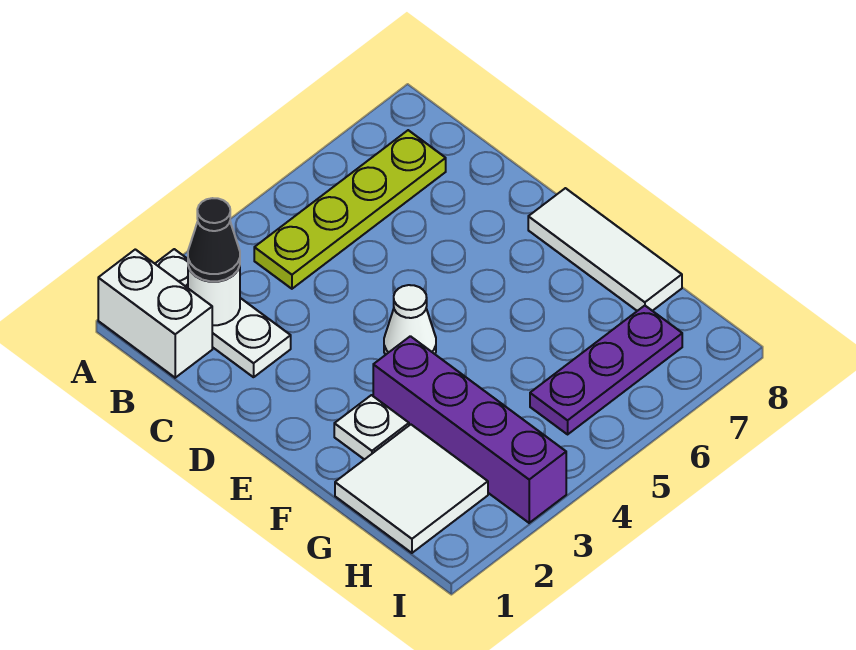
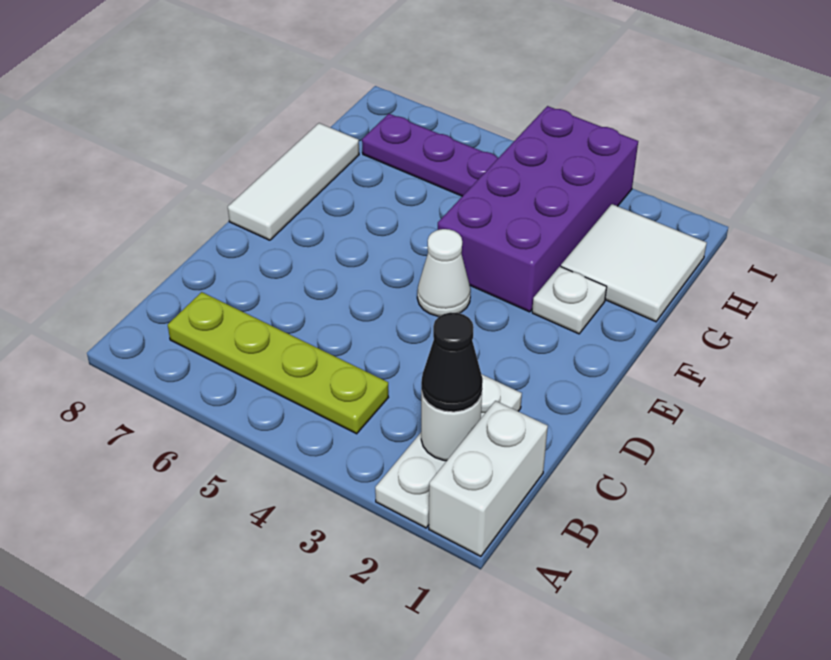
purple 1x4 brick [373,336,566,523] -> purple 2x4 brick [438,106,638,312]

